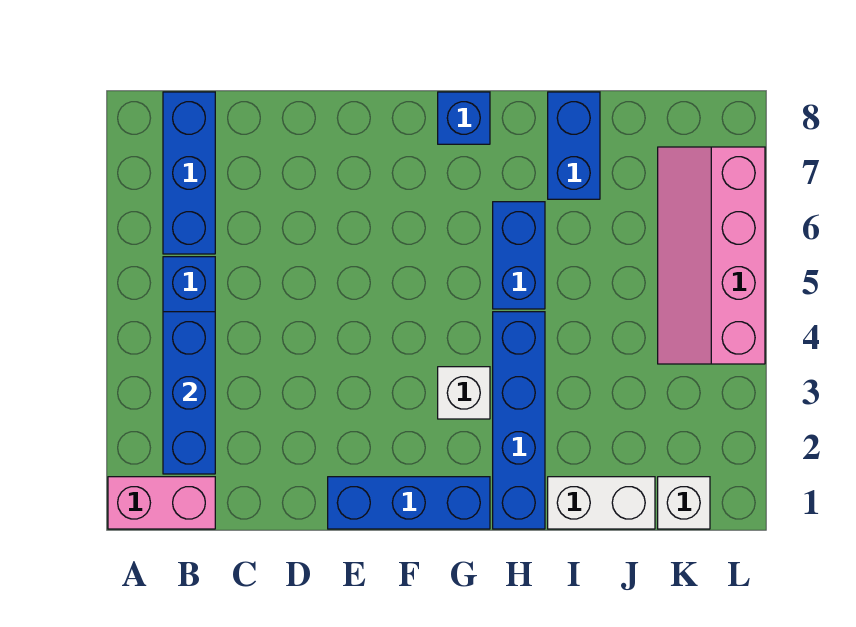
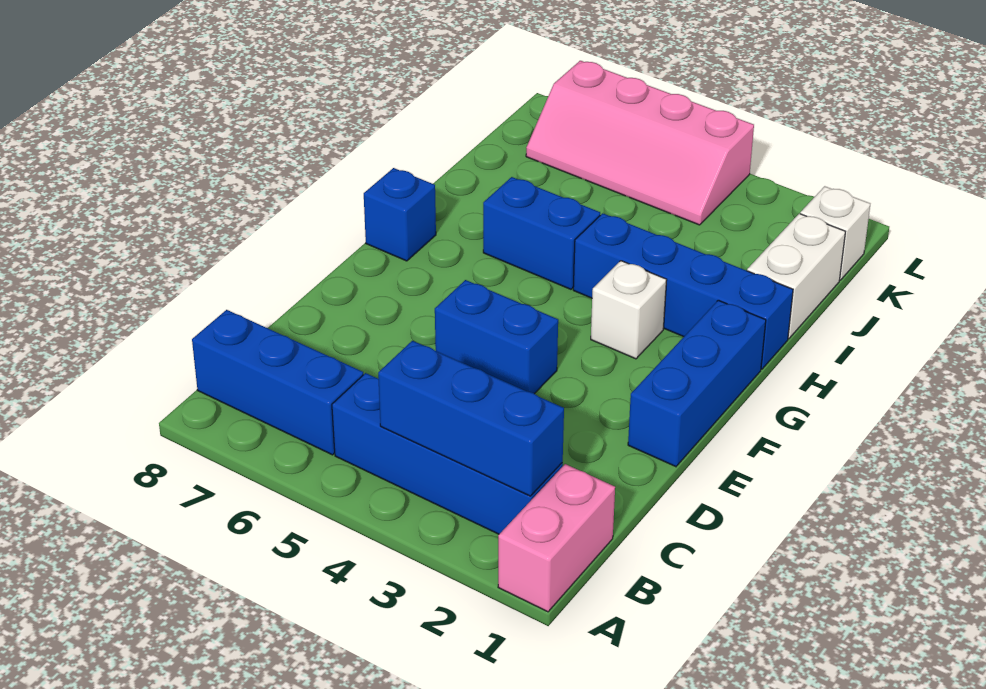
blue 1x2 brick [548,92,600,199] -> blue 1x2 brick moved to [435,280,558,394]

